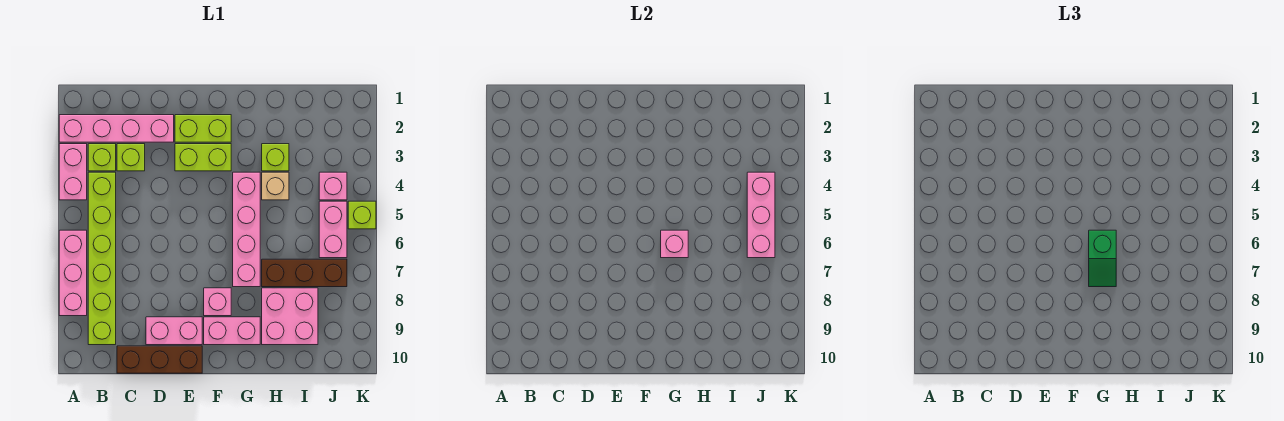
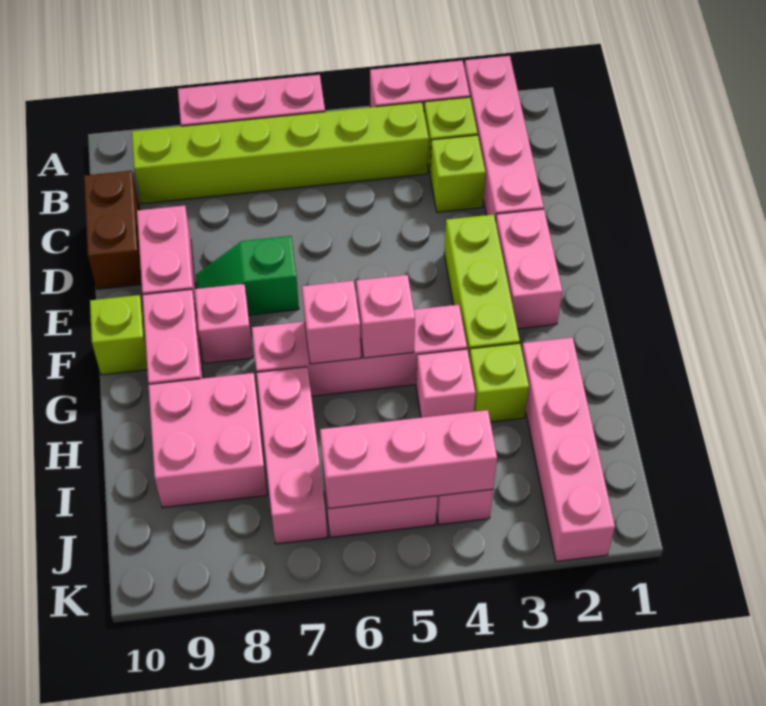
brown 1x3 brick [117,346,202,373] -> brown 1x2 brick [84,171,142,289]
lime 1x2 brick [175,115,231,142] -> pink 1x2 brick [496,209,562,329]
lime 1x2 brick [175,144,231,171] -> lime 1x3 brick [444,214,520,355]
none -> pink 1x1 brick [356,275,415,358]
green 1x2 slope [1089,230,1116,287] -> green 1x2 slope moved to [196,236,299,315]
none -> pink 1x4 brick [522,337,615,561]
tan 1x1 brick [262,172,289,200] -> pink 1x1 brick [416,349,475,418]
brown 1x3 brick [262,259,347,287] -> pink 1x3 brick [257,367,327,544]
lime 1x1 brick [348,201,376,229] -> lime 1x1 brick moved to [90,295,147,375]

